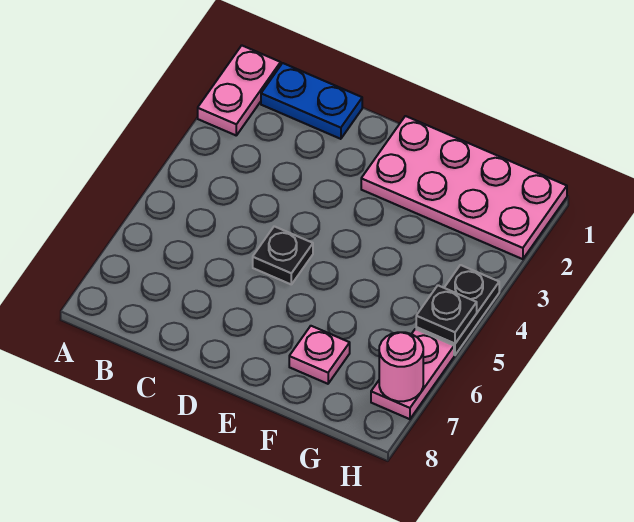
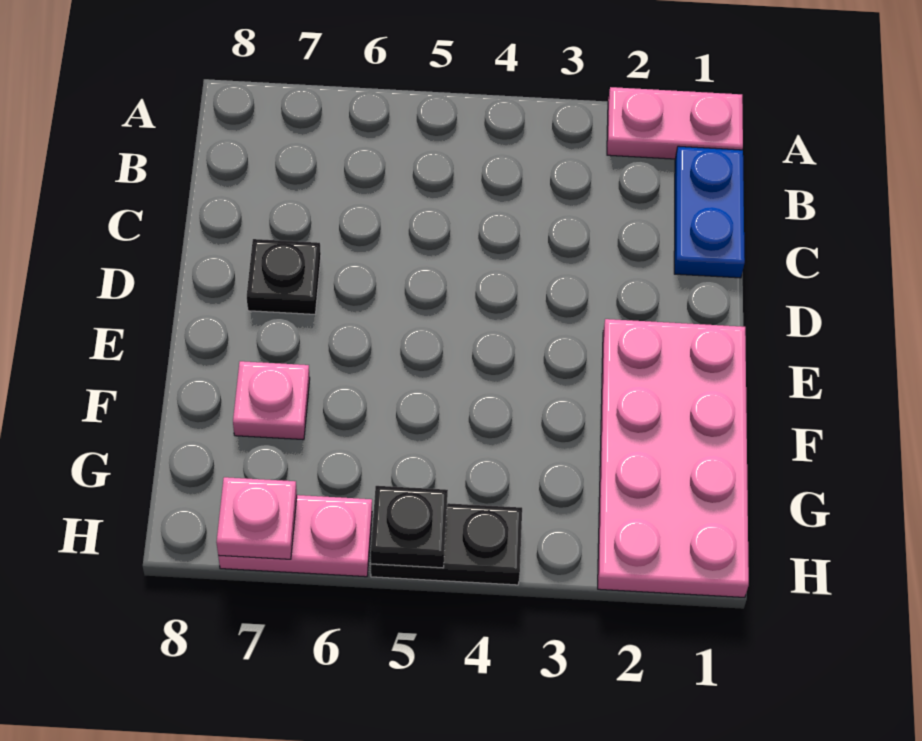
black 1x1 plate [253,226,313,284] -> black 1x1 plate moved to [247,239,321,314]
pink 1x1 round brick [379,332,423,401] -> pink 1x1 plate [216,477,297,559]

